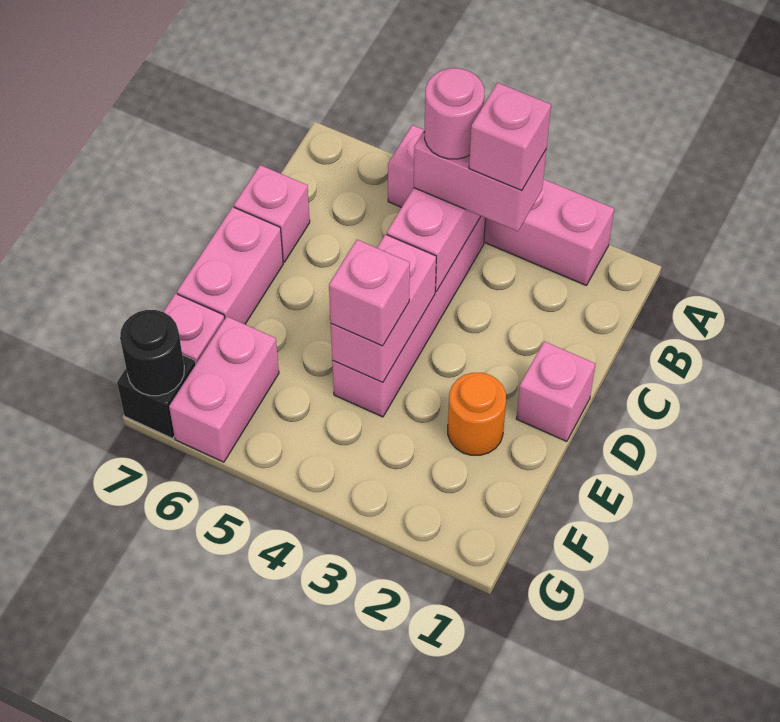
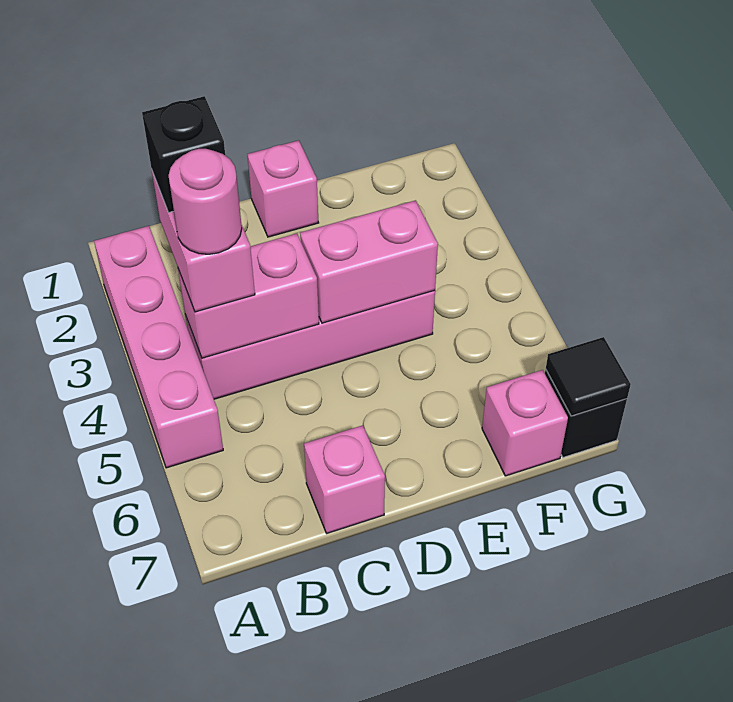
pink 1x1 brick [469,83,551,191] -> black 1x1 brick [142,96,225,213]
pink 1x2 brick [177,207,283,324] -> none
orange 1x1 round brick [448,373,506,455] -> none
pink 1x1 brick [329,240,410,346] -> none
pink 1x2 brick [169,317,279,462] -> none
black 1x1 round brick [120,310,184,396] -> black 1x1 tile [546,337,631,416]

